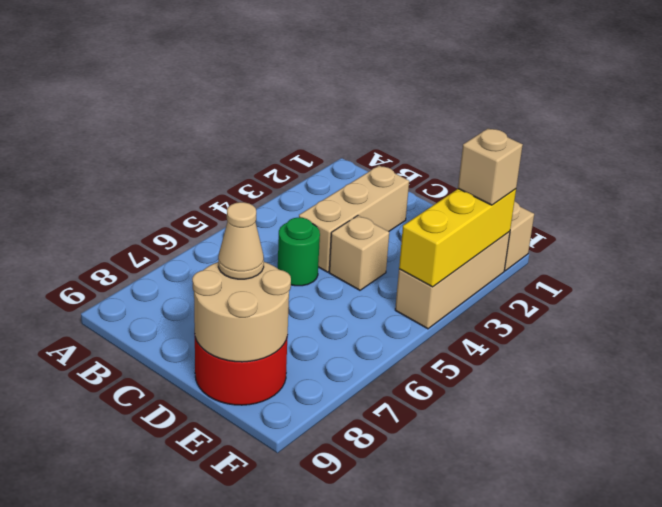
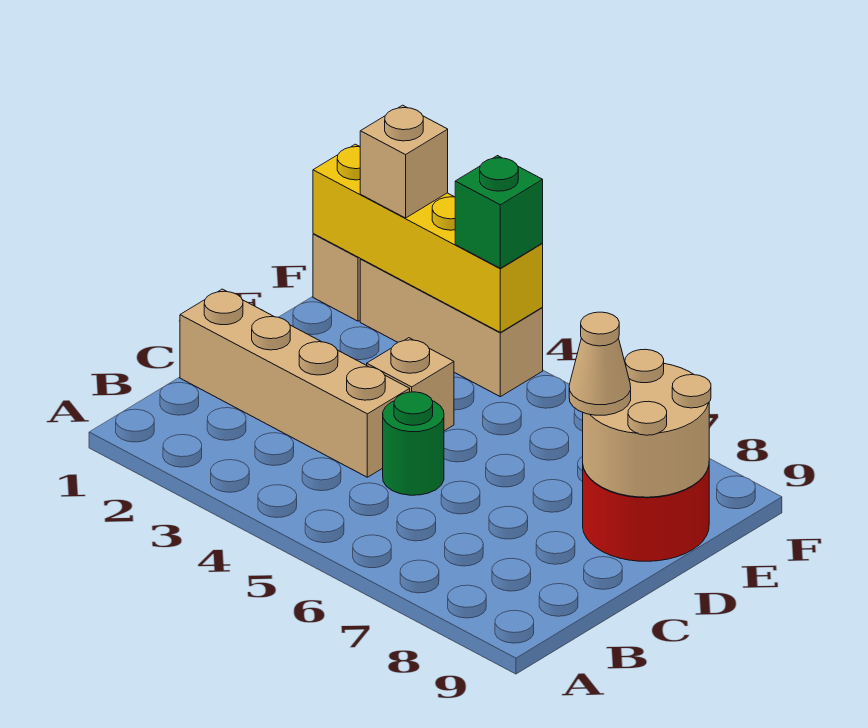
tan 1x3 brick [299,166,409,272] -> tan 1x4 brick [180,289,410,477]
yellow 1x3 brick [399,189,516,287] -> yellow 1x4 brick [313,144,543,332]
none -> green 1x1 brick [455,156,543,268]

